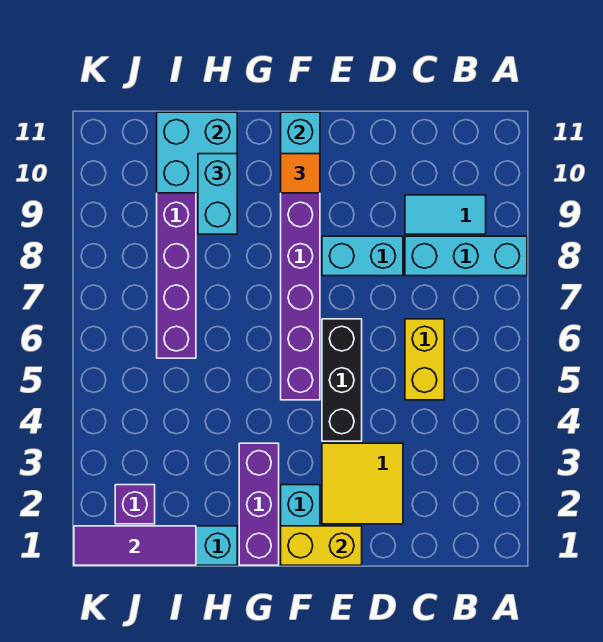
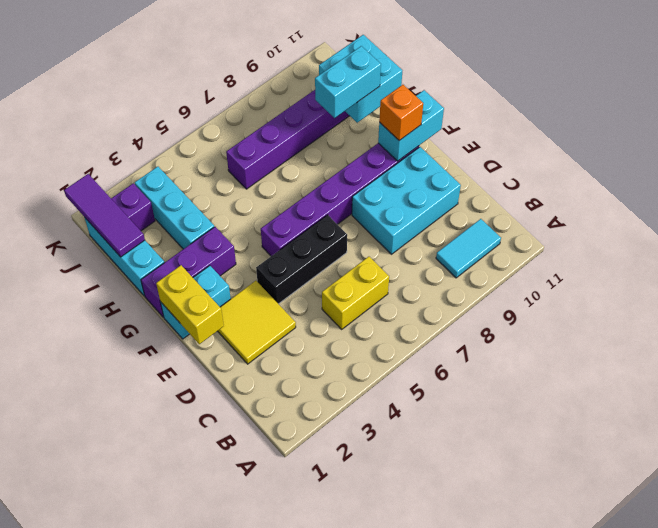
cyan 1x3 brick [405,236,527,276] -> cyan 1x3 brick moved to [135,167,214,249]
cyan 1x2 tile [405,195,486,234] -> cyan 1x2 tile turned to [436,219,501,278]
cyan 1x2 brick [322,236,403,276] -> cyan 2x3 brick [352,147,461,254]
orange 1x1 tile [281,154,320,193] -> orange 1x1 brick [379,85,423,141]

